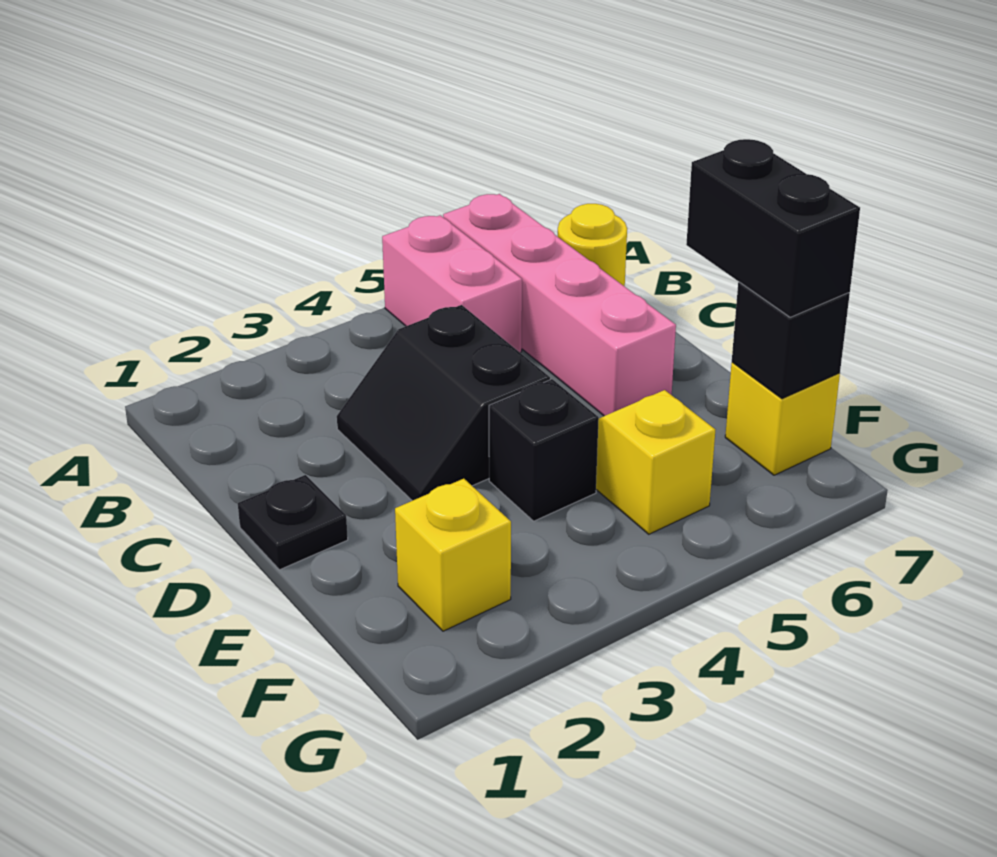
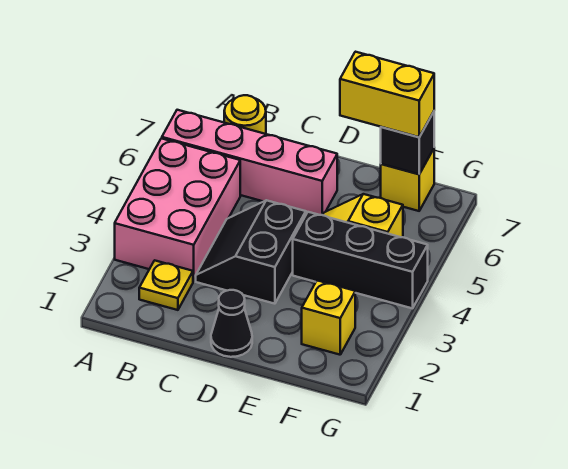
pink 1x2 brick [382,215,522,353] -> pink 2x3 brick [115,138,240,281]
none -> yellow 1x1 plate [139,260,193,310]
black 2x2 slope [337,305,550,501] -> black 2x2 slope turned to [196,200,306,304]
black 1x1 plate [238,475,348,570] -> black 1x1 cone [211,290,252,357]
black 1x1 brick [489,379,599,521] -> black 1x3 brick [293,212,428,308]
black 1x2 brick [686,139,860,317] -> yellow 1x2 brick [340,52,434,137]

